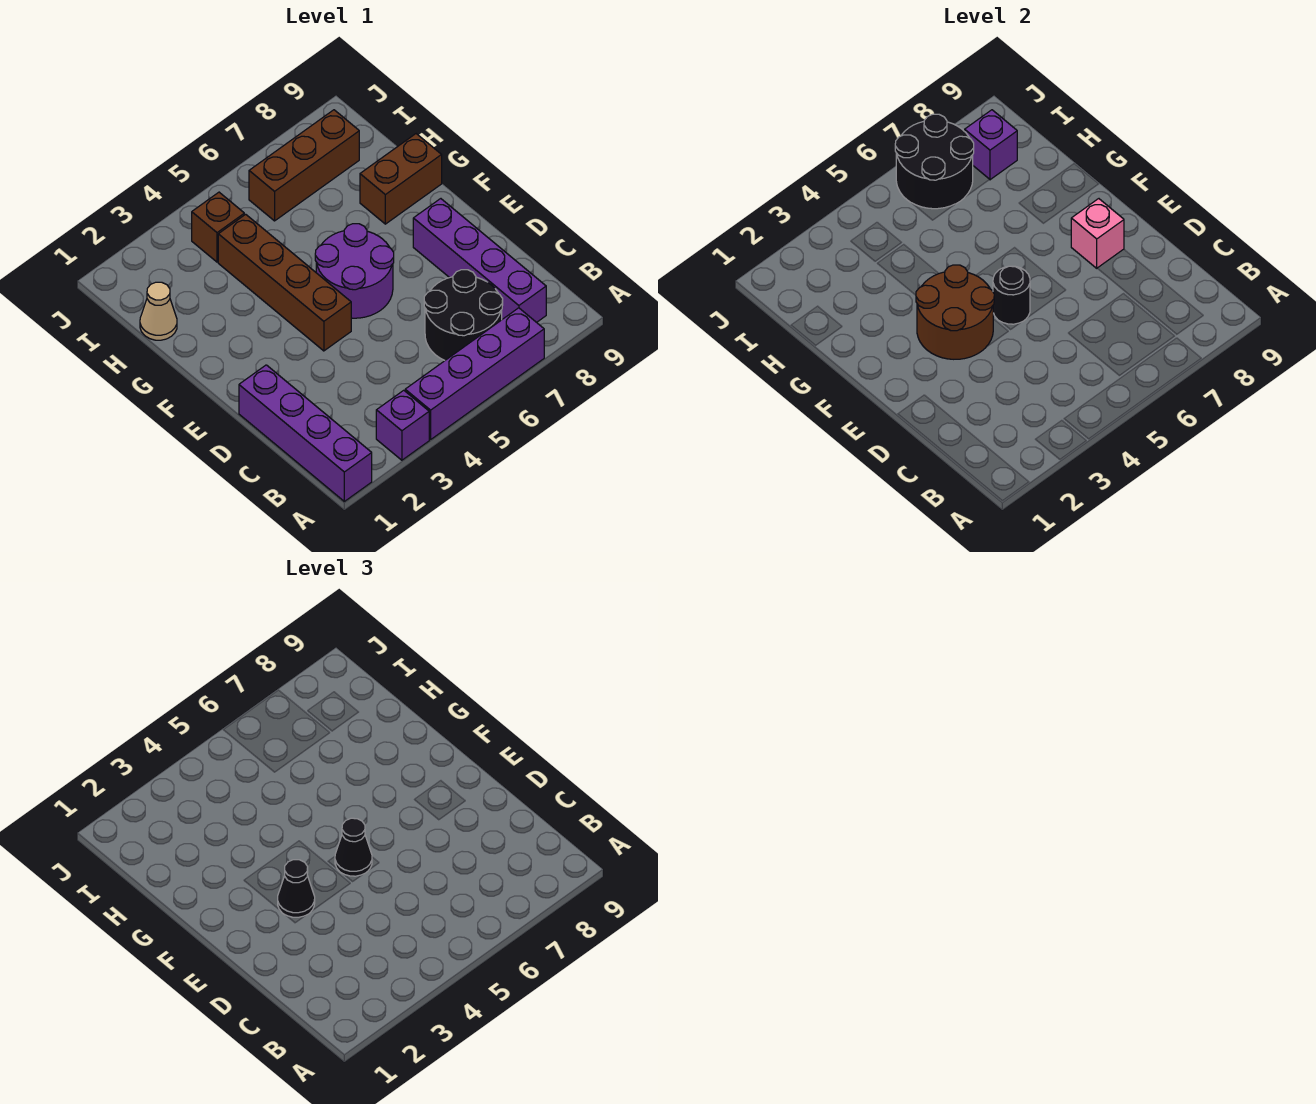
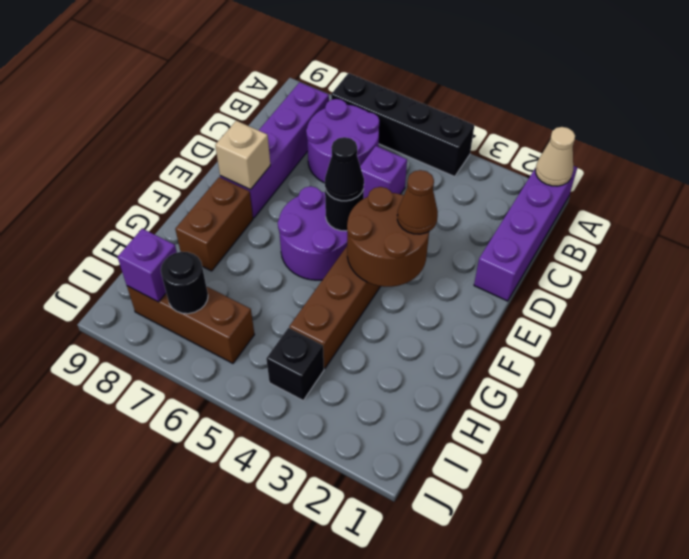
purple 1x1 brick [376,390,429,460] -> purple 1x1 brick moved to [360,146,407,198]
purple 1x4 brick [405,308,544,440] -> black 1x4 brick [331,73,474,177]
black 2x2 round brick [424,270,503,360] -> purple 2x2 round brick [306,99,379,183]
black 1x1 cone [278,860,315,917] -> brown 1x1 cone [397,170,438,234]
pink 1x1 brick [1071,199,1124,268] -> tan 1x1 brick [215,121,270,190]
brown 1x2 brick [360,134,442,224] -> brown 1x2 brick turned to [175,177,253,271]
tan 1x1 cone [140,282,177,340] -> tan 1x1 cone moved to [535,127,575,186]
brown 1x1 brick [192,192,244,262] -> black 1x1 brick [266,328,324,400]
black 2x2 round brick [895,114,974,209] -> black 1x1 round brick [161,252,208,314]

